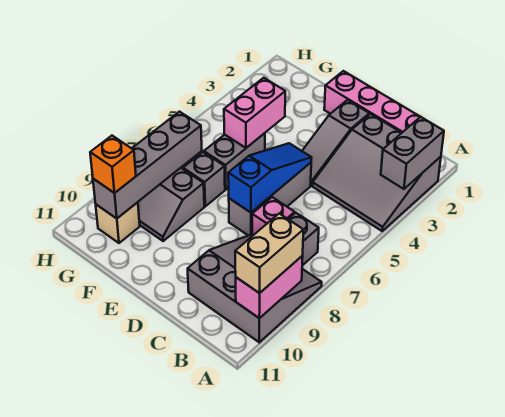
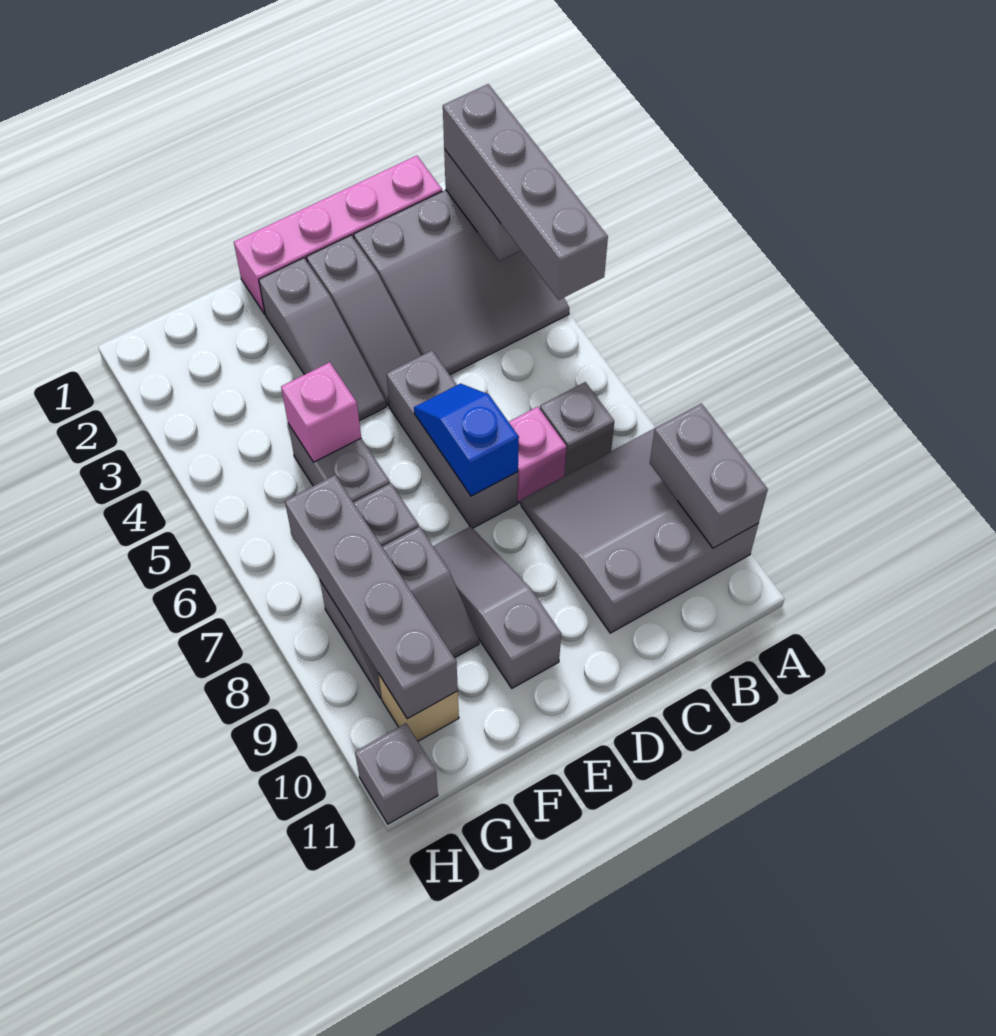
none -> grey 1x4 brick [443,84,608,300]
pink 1x2 brick [236,256,303,318] -> grey 1x2 brick [650,403,768,548]
tan 1x2 brick [235,214,303,293] -> none
blue 1x3 slope [228,143,312,212] -> blue 1x2 slope [414,384,519,496]
none -> grey 1x3 slope [259,258,386,421]
none -> grey 1x3 slope [433,527,561,688]
pink 1x2 brick [224,78,285,148] -> pink 1x1 brick [281,362,361,462]
orange 1x1 brick [90,136,136,193] -> none
none -> grey 1x1 brick [355,723,438,824]

